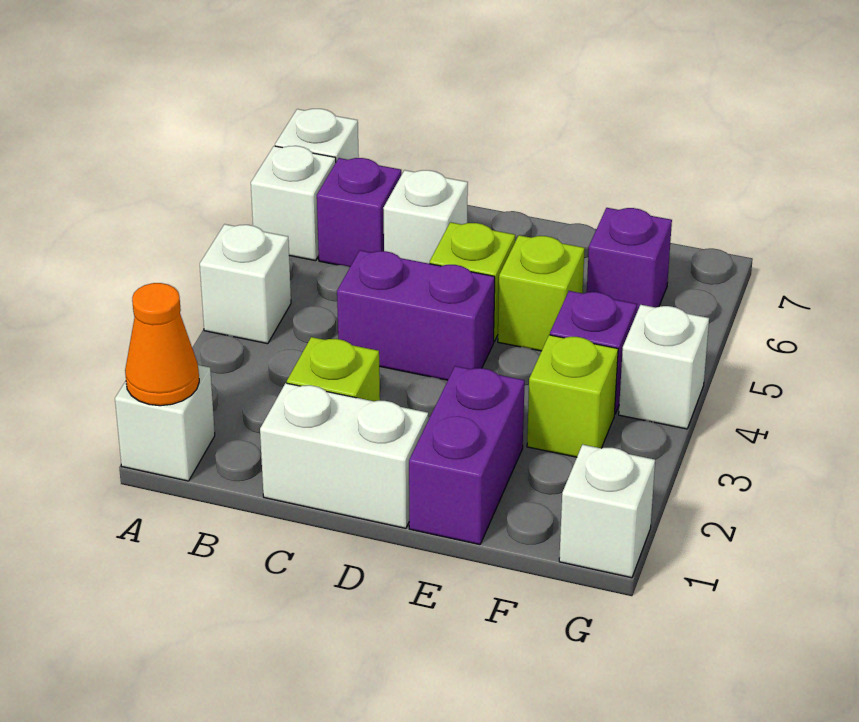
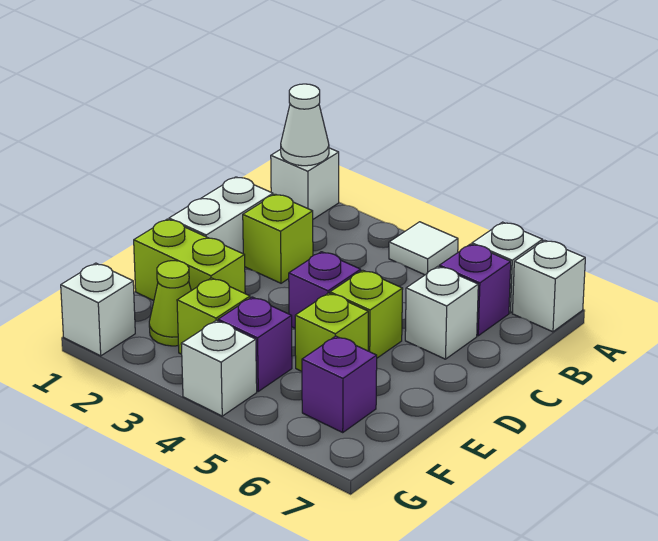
orange 1x1 cone [125,283,199,406] -> white 1x1 cone [281,84,329,166]
white 1x1 brick [200,224,291,344] -> white 1x1 tile [389,222,458,275]
purple 1x2 brick [337,250,495,380] -> purple 1x1 brick [289,252,361,328]
purple 1x2 brick [409,366,525,545] -> lime 1x2 brick [134,219,245,301]
none -> lime 1x1 cone [149,261,191,346]

